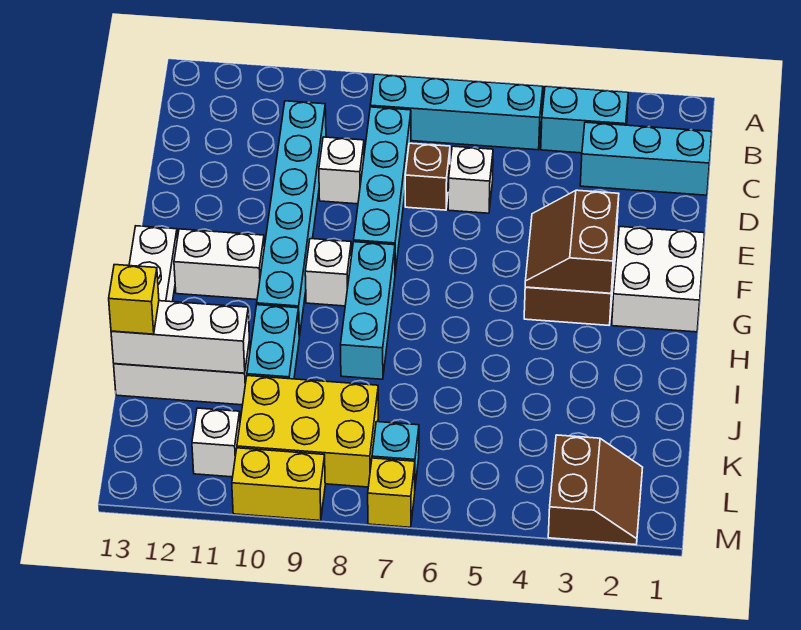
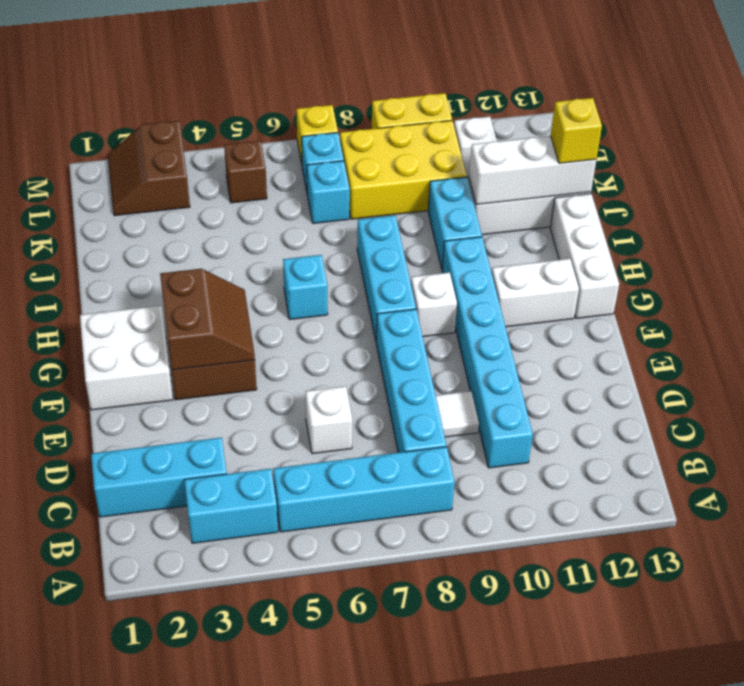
brown 1x1 brick [405,143,450,210] -> brown 1x1 brick moved to [224,141,267,203]
white 1x1 brick [319,137,364,204] -> white 1x1 tile [436,391,479,437]
none -> cyan 1x1 brick [283,255,328,319]
none -> cyan 1x1 brick [307,161,350,223]

